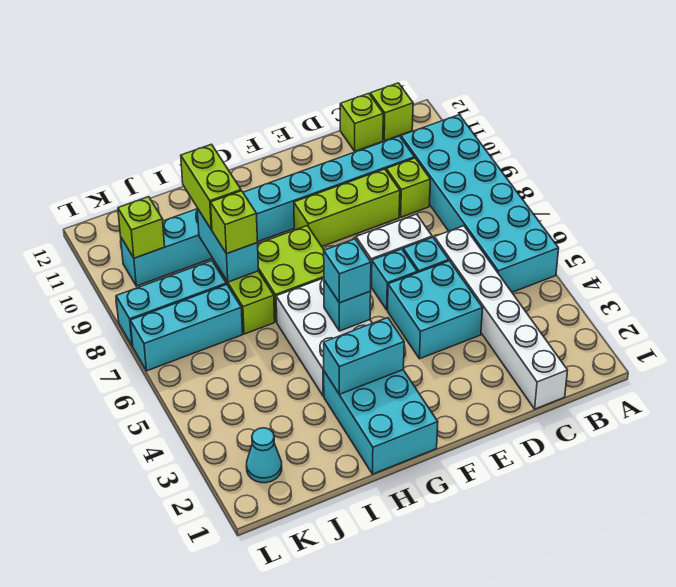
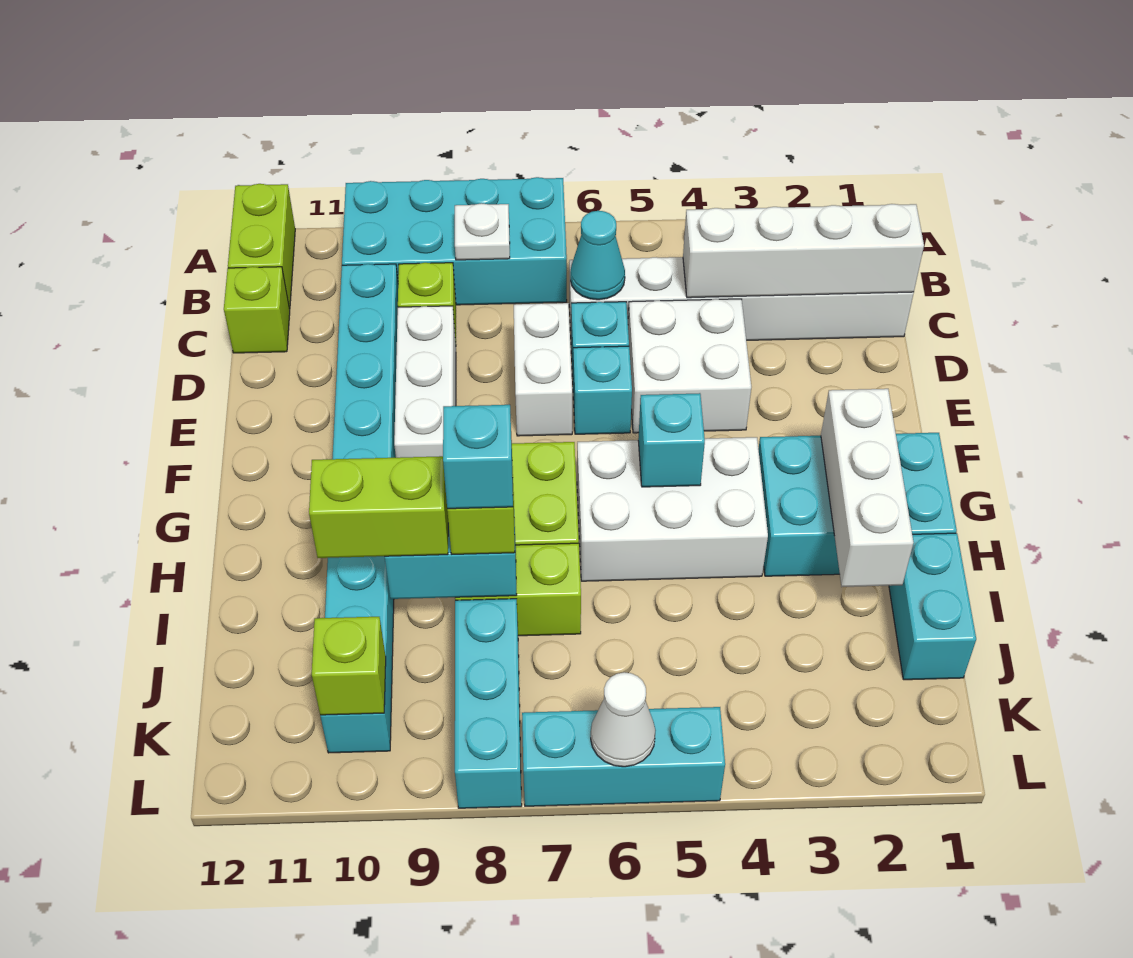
cyan 2x6 brick [401,115,559,292] -> cyan 2x4 brick [342,177,567,305]
none -> white 1x1 plate [455,203,510,260]
lime 1x1 brick [370,83,413,141] -> lime 1x2 brick [228,184,295,309]
none -> white 1x4 brick [683,204,924,298]
cyan 2x2 brick [388,261,483,359] -> white 2x2 brick [628,299,751,433]
lime 1x3 brick [294,169,400,246] -> white 1x3 brick [394,306,456,458]
none -> white 1x3 brick [821,389,914,587]
cyan 1x2 brick [324,318,404,394] -> cyan 1x2 brick moved to [889,533,976,680]
cyan 1x1 brick [324,239,371,303] -> cyan 1x1 brick moved to [443,405,513,509]
cyan 1x3 brick [130,284,243,371] -> cyan 1x3 brick turned to [522,707,725,806]
cyan 1x1 cone [246,428,282,483] -> cyan 1x1 cone moved to [570,211,625,300]
none -> white 1x1 cone [591,672,656,767]

